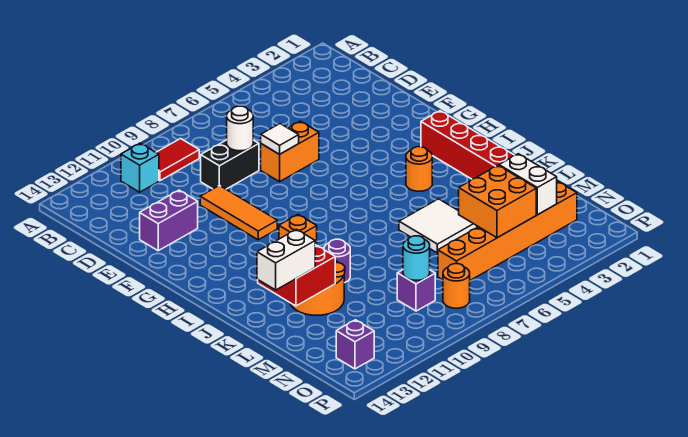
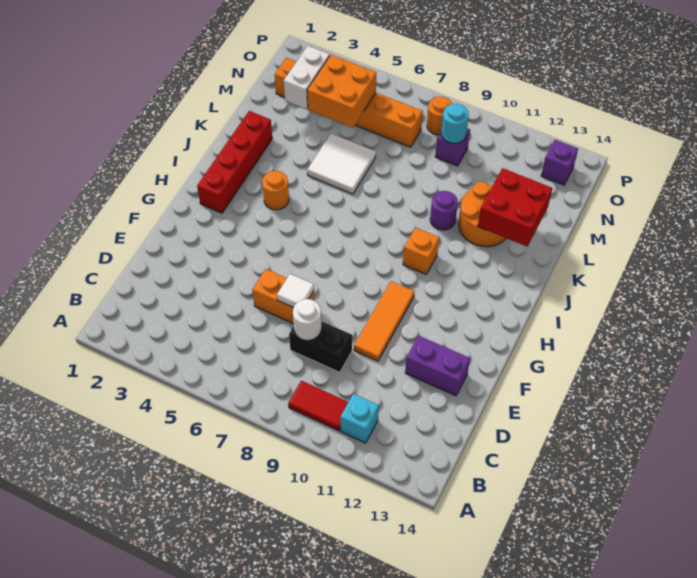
white 1x2 brick [257,229,315,290] -> none

